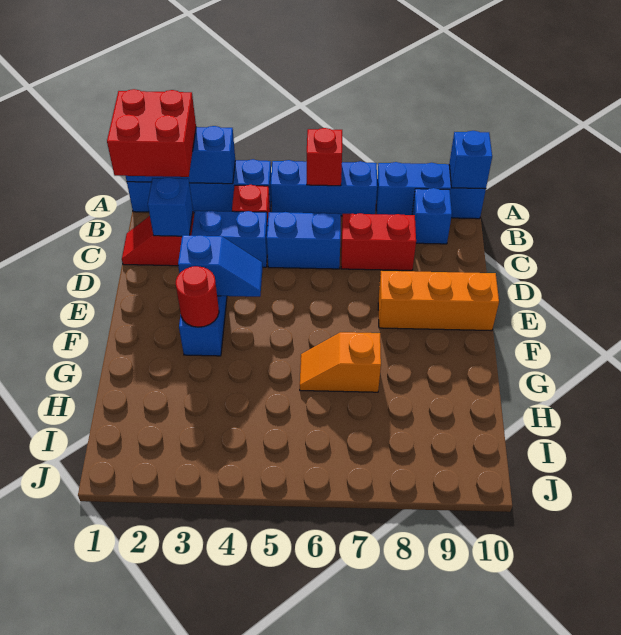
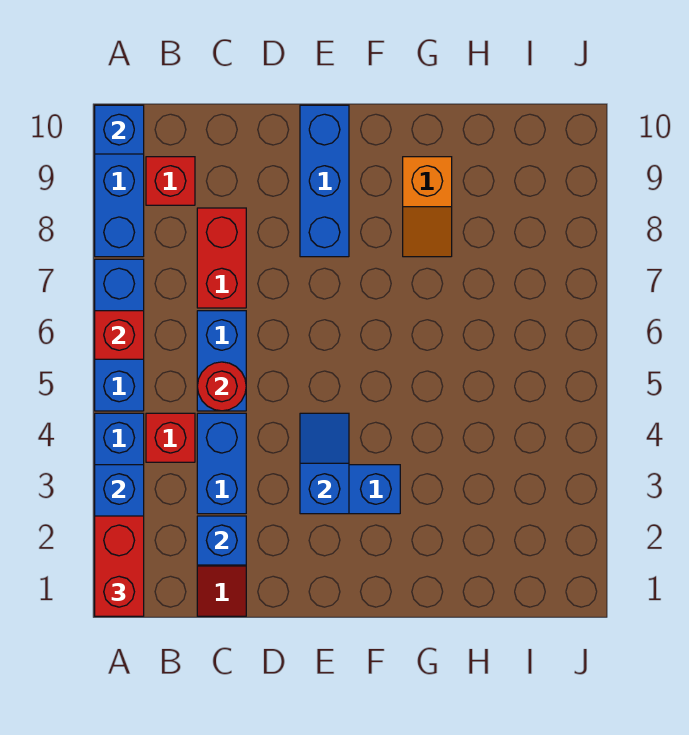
red 2x2 brick [107,89,196,177] -> red 1x2 brick [95,516,144,616]
blue 1x1 brick [412,188,452,244] -> red 1x1 brick [146,157,195,205]
orange 1x3 brick [378,271,499,331] -> blue 1x3 brick [300,105,349,257]
red 1x1 round brick [176,266,219,327] -> red 1x1 round brick moved to [197,362,246,411]
orange 1x2 slope [300,332,381,392] -> orange 1x2 slope moved to [403,157,452,257]

